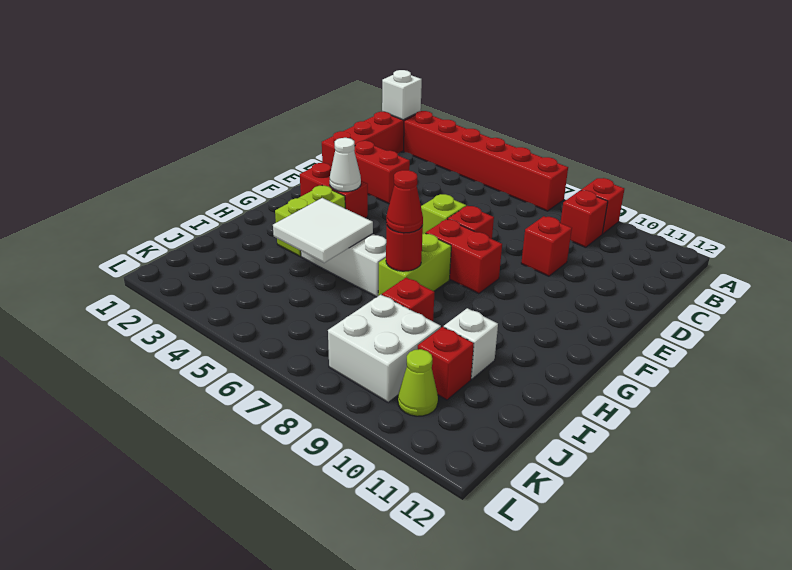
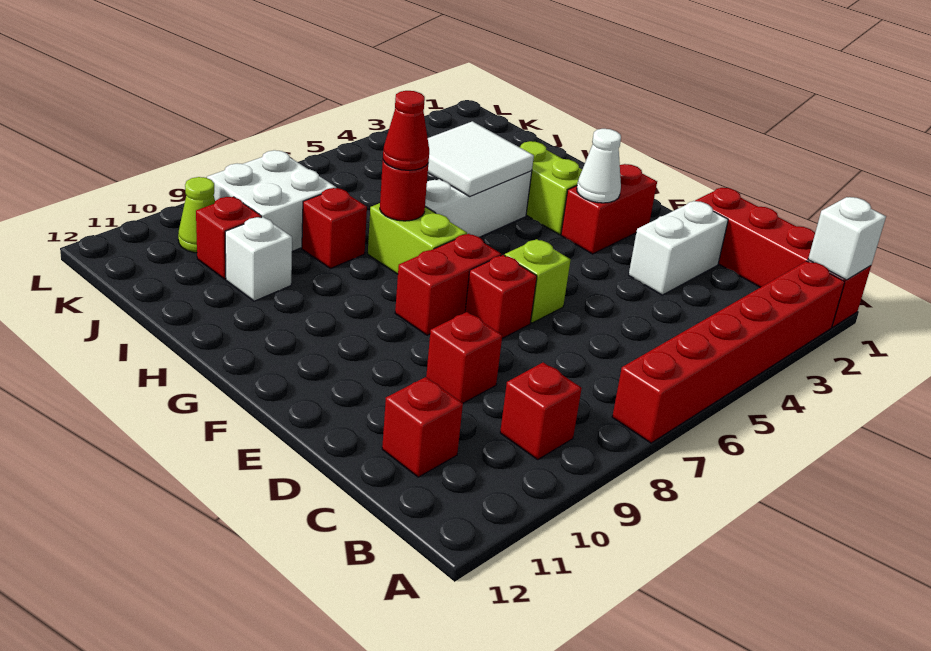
red 1x1 brick [581,178,624,234] -> red 1x1 brick moved to [382,377,463,477]
red 1x2 brick [354,141,410,204] -> white 1x2 brick [629,201,728,295]

